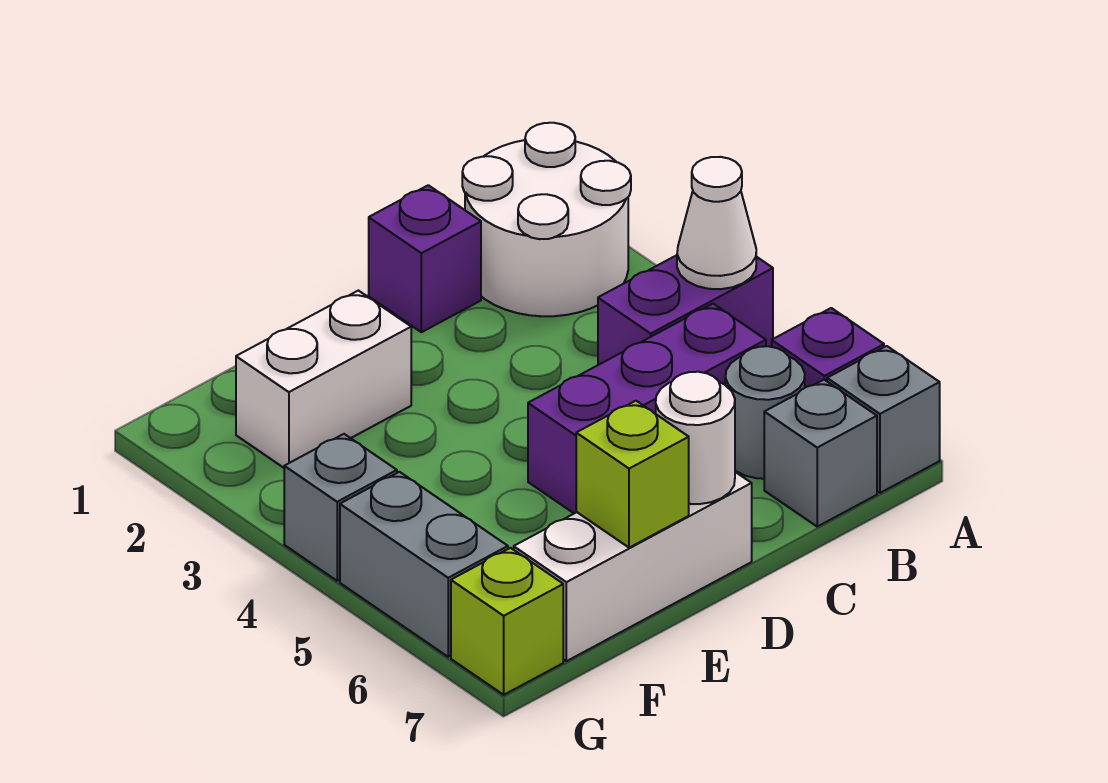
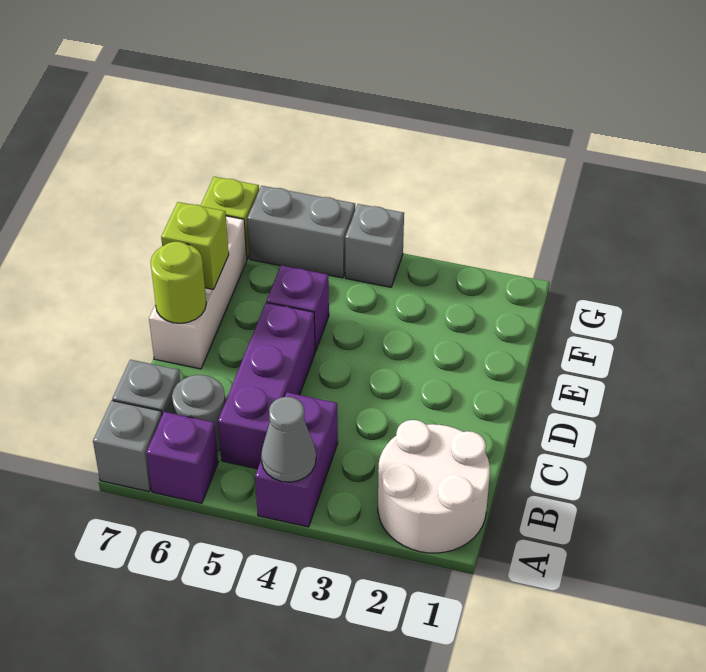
white 1x1 cone [677,157,756,289] -> grey 1x1 cone [261,397,316,482]
purple 1x1 brick [369,185,481,332] -> purple 1x1 brick moved to [267,265,329,351]
white 1x1 round brick [656,372,735,504] -> lime 1x1 round brick [150,242,206,323]
white 1x2 brick [236,291,411,468] -> none

